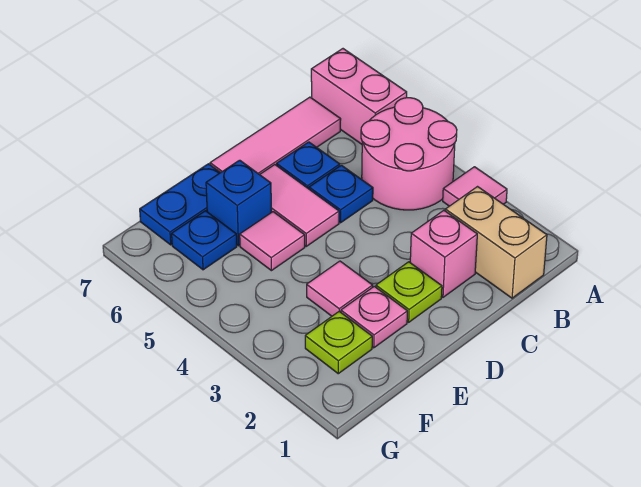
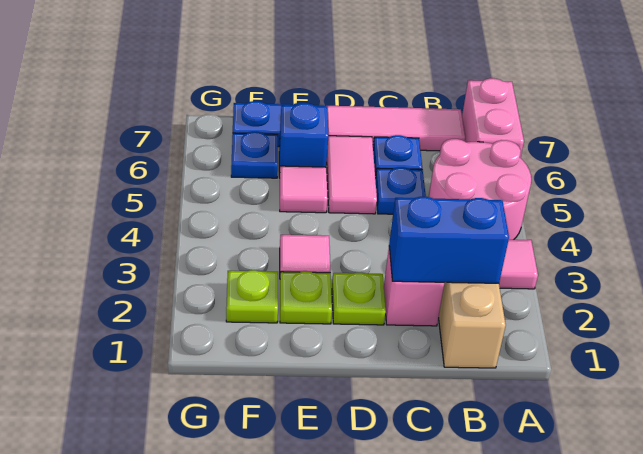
none -> blue 1x2 brick [389,197,509,283]
pink 1x1 plate [341,286,407,348] -> lime 1x1 plate [280,271,332,324]

